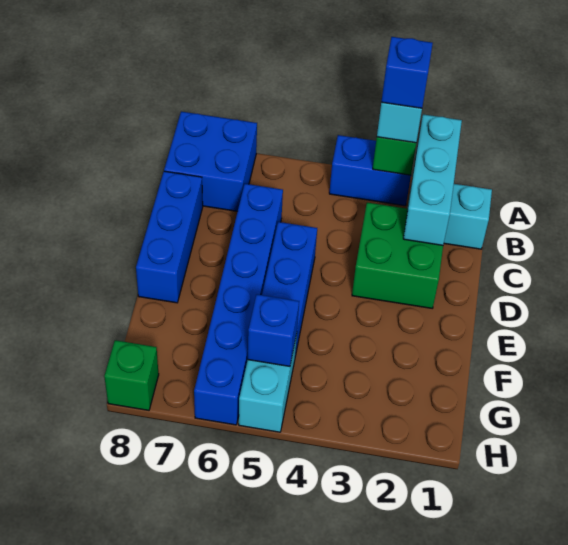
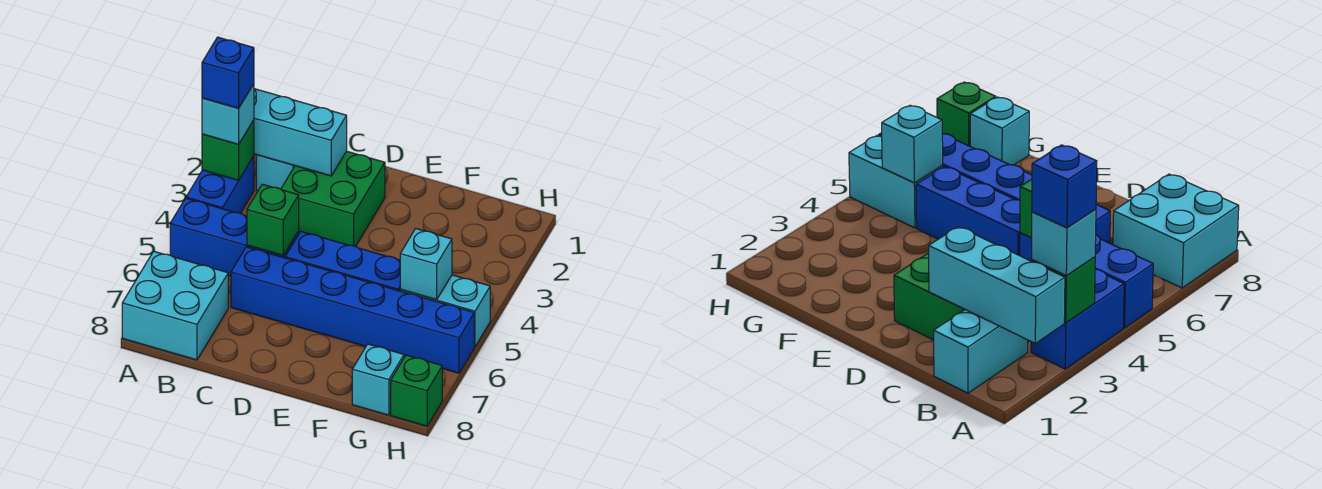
blue 2x2 brick [164,112,257,211] -> cyan 2x2 brick [122,251,228,360]
none -> green 1x1 brick [247,184,299,255]
blue 1x3 brick [136,171,203,303] -> blue 1x3 brick moved to [170,198,299,276]
blue 1x1 brick [248,294,299,366] -> cyan 1x1 brick [400,229,452,300]
none -> cyan 1x1 brick [352,344,404,415]

